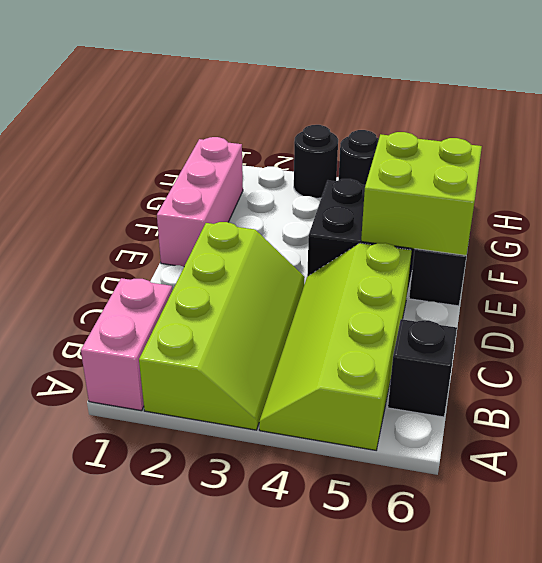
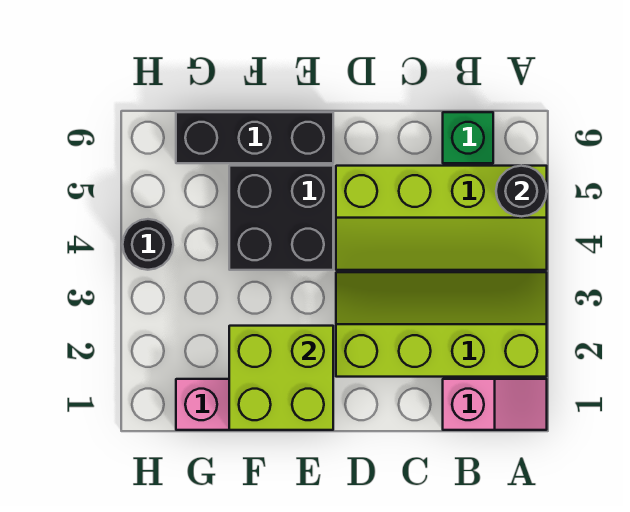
pink 1x2 brick [81,278,172,411] -> pink 1x2 slope [443,379,547,430]
black 1x1 brick [388,319,457,417] -> green 1x1 brick [443,112,493,163]
lime 2x2 brick [361,132,482,256] -> lime 2x2 brick moved to [229,326,333,430]
black 1x1 round brick [294,125,338,198] -> black 1x1 round brick moved to [496,166,547,216]

